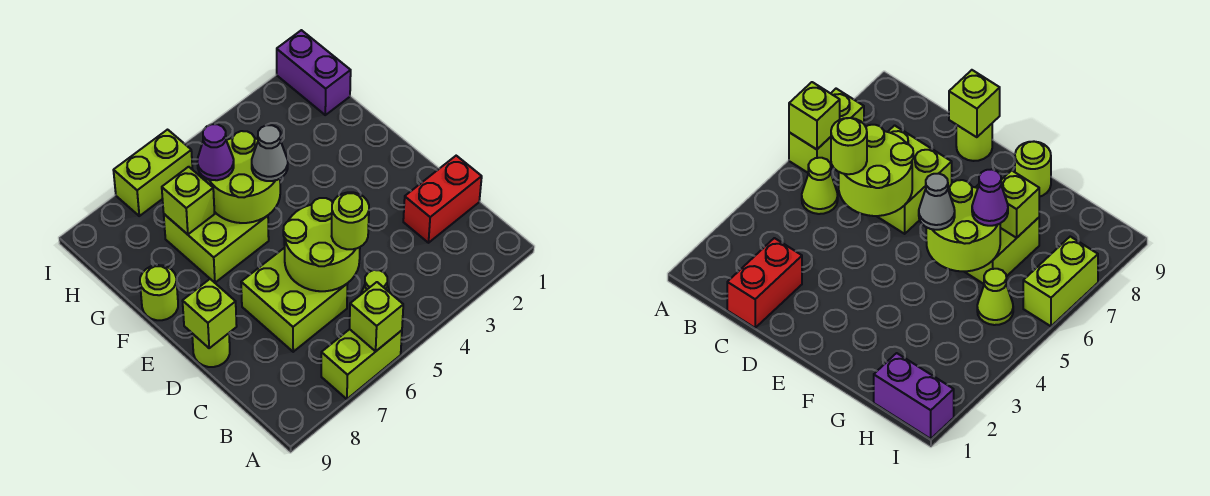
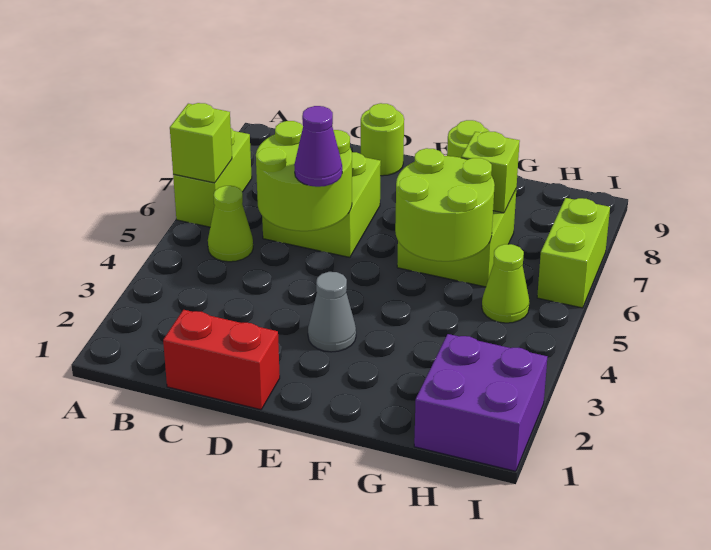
red 1x2 brick [403,156,482,243] -> red 1x2 brick turned to [163,310,280,410]
lime 1x1 round brick [332,192,369,249] -> none
lime 1x1 brick [183,279,237,348] -> none
grey 1x1 cone [252,125,288,181] -> grey 1x1 cone moved to [308,272,356,352]
purple 1x1 cone [197,124,234,180] -> purple 1x1 cone moved to [294,106,342,187]
purple 1x2 brick [277,30,351,115] -> purple 2x2 brick [414,334,547,471]

